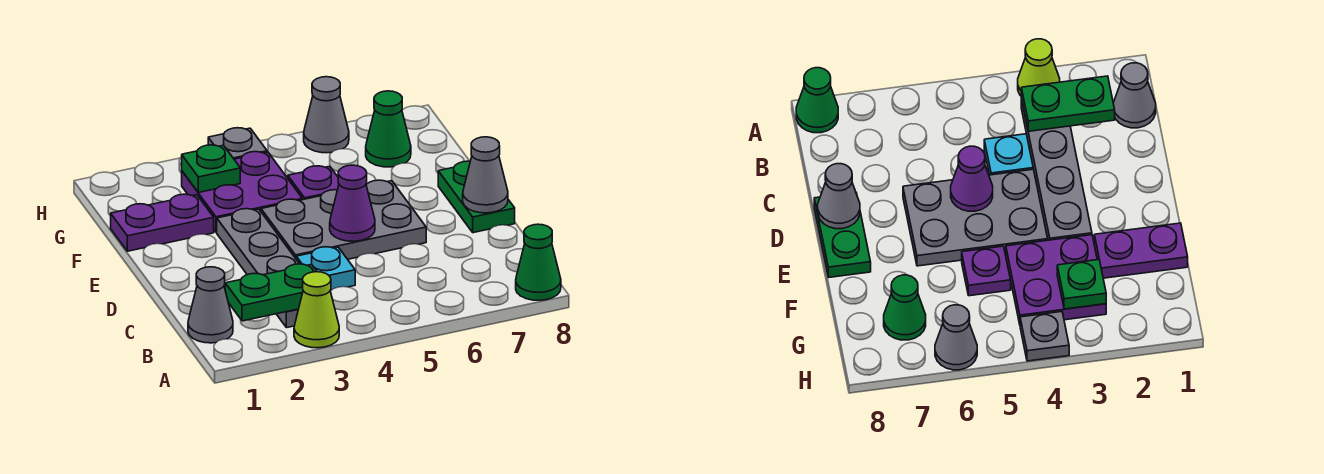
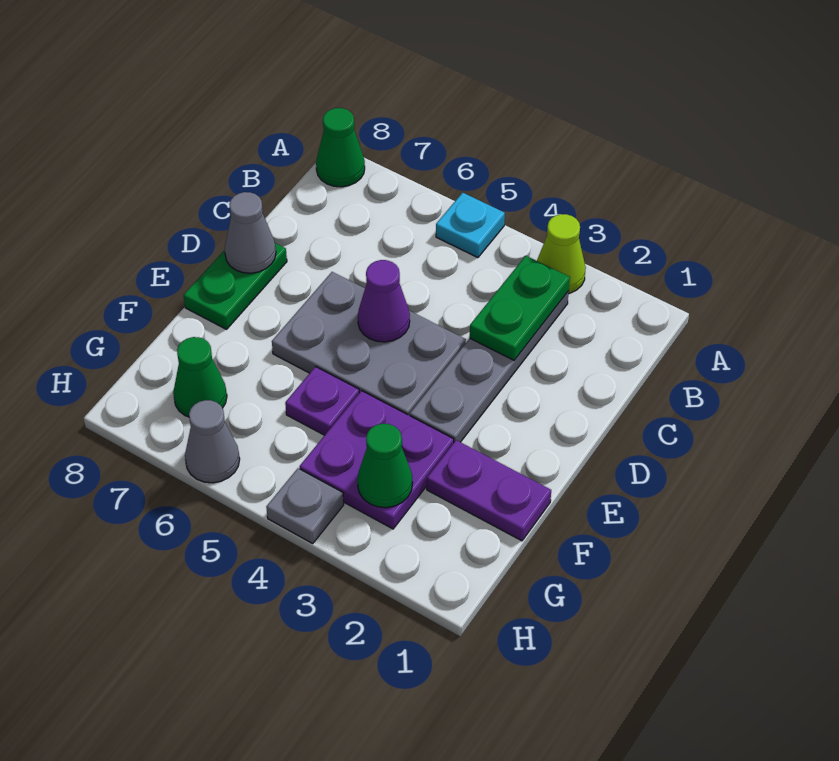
grey 1x1 cone [188,267,233,343] -> none
green 1x2 plate [225,264,317,321] -> green 1x2 plate turned to [470,256,570,360]
cyan 1x1 plate [296,247,355,291] -> cyan 1x1 plate moved to [436,193,505,258]
green 1x1 plate [182,145,240,193] -> green 1x1 cone [357,424,413,508]

